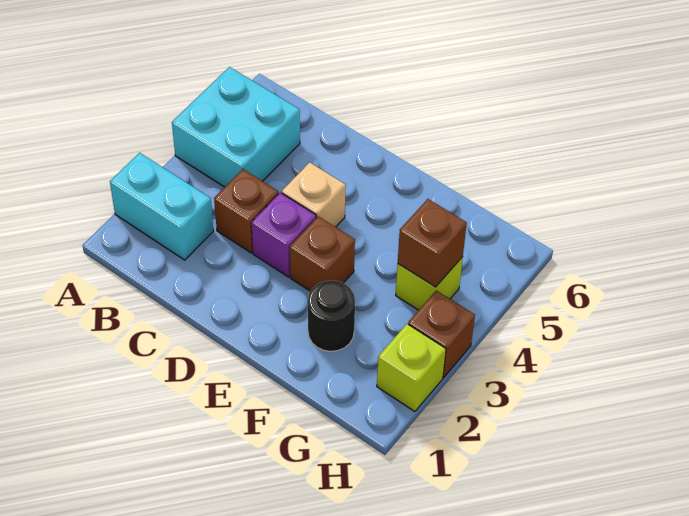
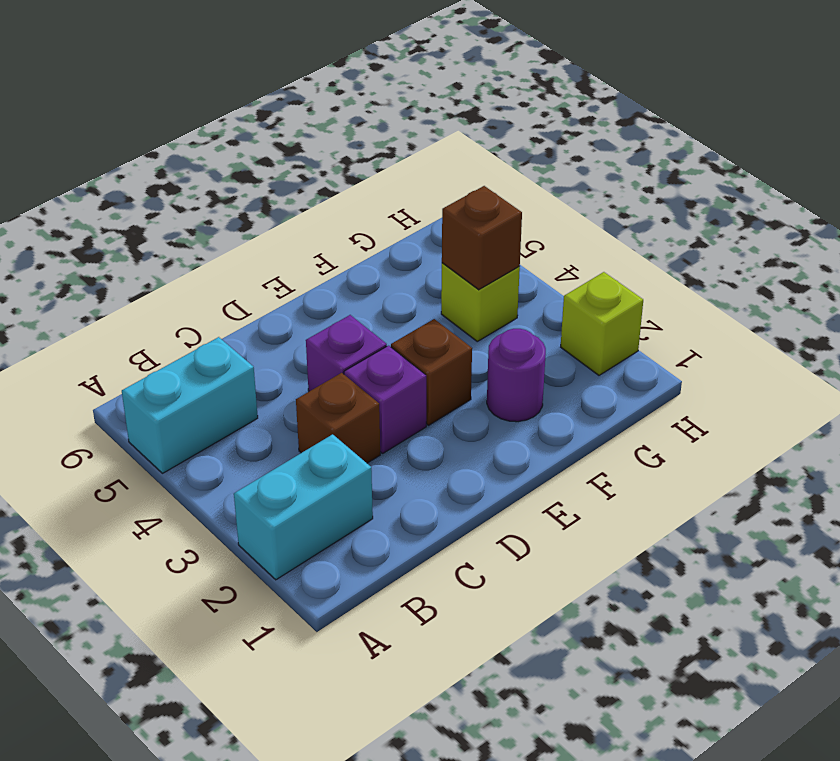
cyan 2x2 brick [172,67,300,187] -> cyan 1x2 brick [122,337,258,473]
tan 1x1 brick [282,162,346,227] -> purple 1x1 brick [306,315,387,391]
black 1x1 round brick [308,280,355,351] -> purple 1x1 round brick [487,329,546,422]
brown 1x1 brick [408,290,475,377] -> none

